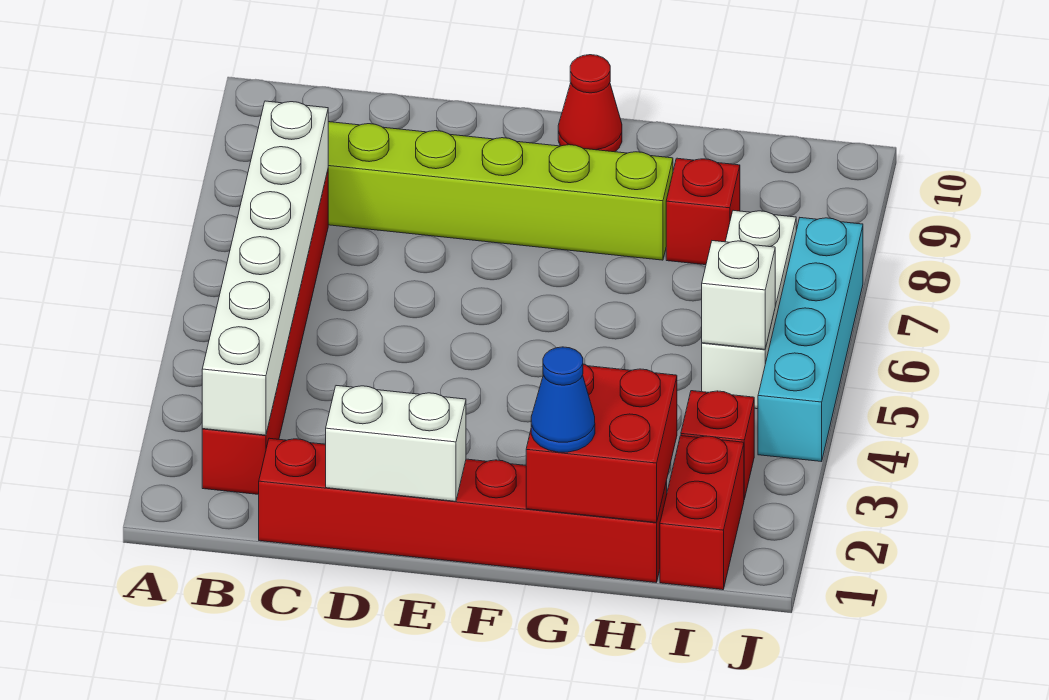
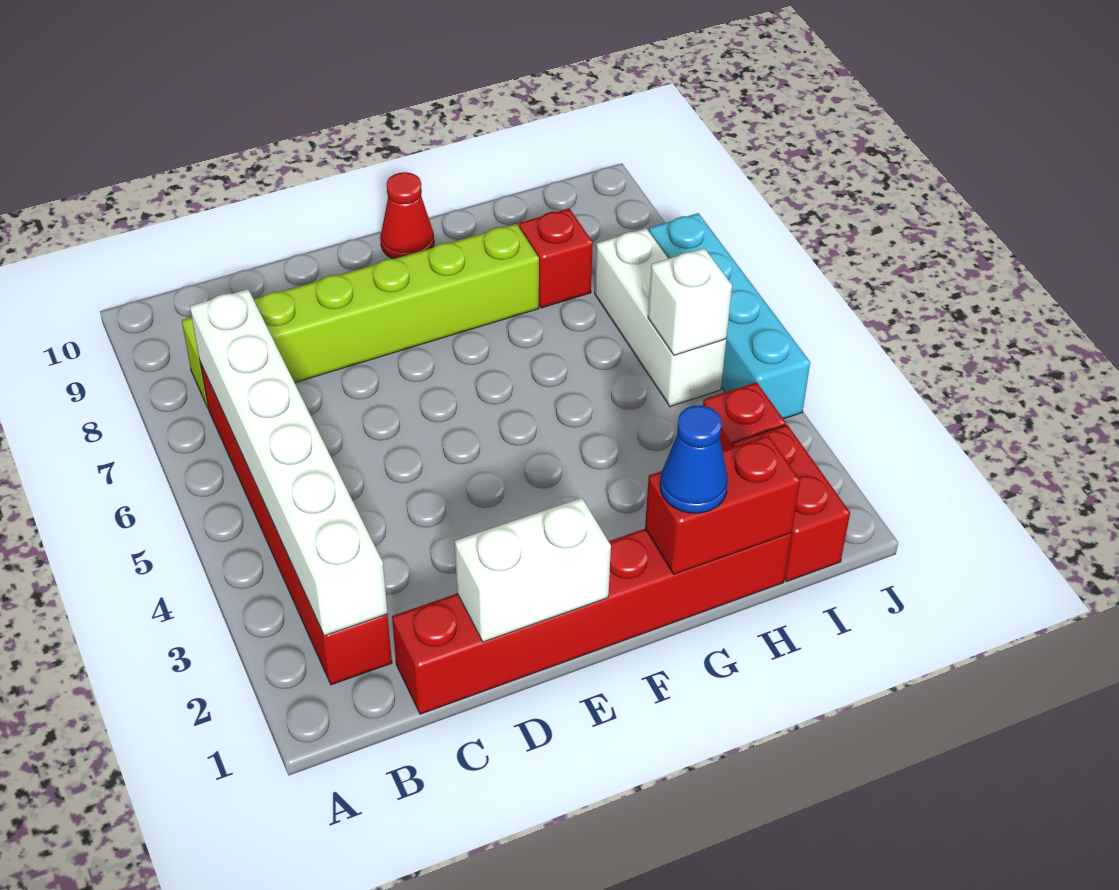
red 2x2 brick [526,364,677,523] -> red 1x2 brick [645,435,800,574]

